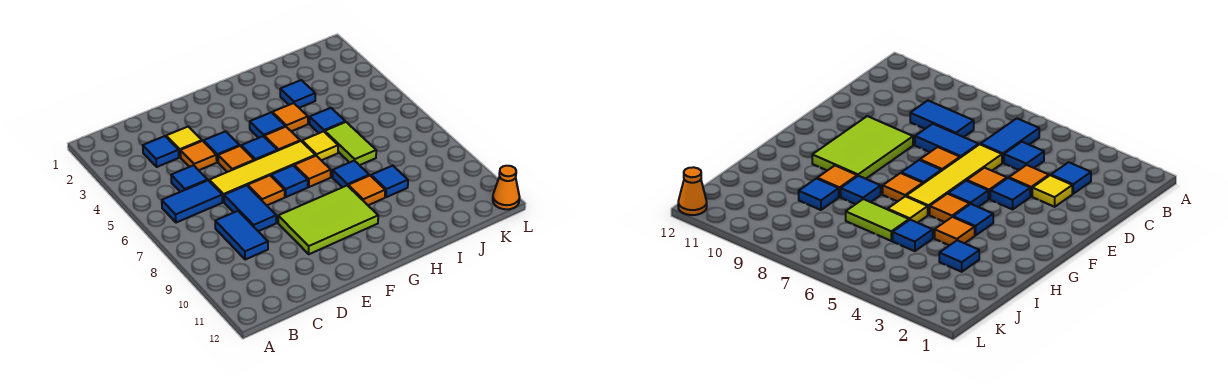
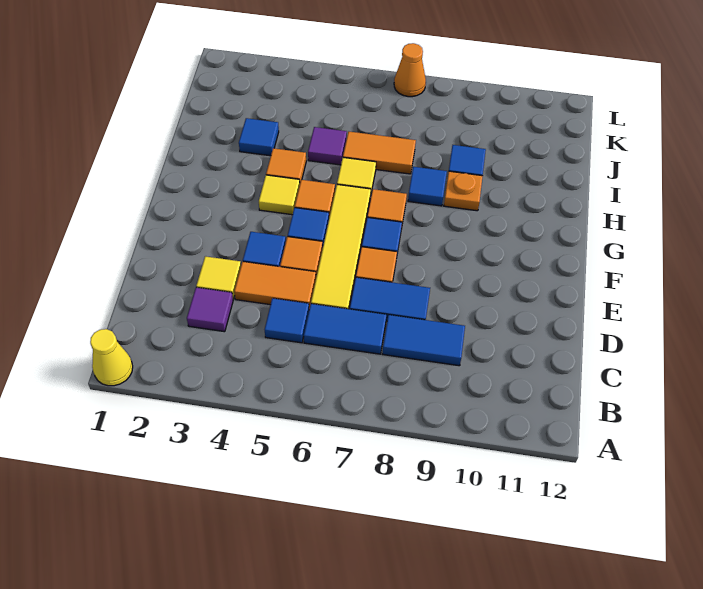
none -> yellow 1x1 cone [90,329,133,386]
blue 1x2 tile [162,180,223,223] -> blue 1x2 tile turned to [304,304,386,354]
blue 1x1 tile [143,136,179,167] -> purple 1x1 tile [187,287,233,332]
orange 1x1 tile [180,141,217,170] -> orange 1x2 tile [234,262,316,309]
lime 2x3 tile [278,186,378,254] -> none
blue 1x1 tile [250,113,285,138] -> yellow 1x1 tile [259,175,300,215]
orange 1x1 tile [348,175,385,205] -> orange 1x1 plate [444,171,483,211]
blue 1x1 tile [310,108,345,133] -> purple 1x1 tile [308,127,347,165]
lime 1x2 tile [325,122,376,165] -> orange 1x2 tile [343,132,416,174]
orange 1x1 cone [493,166,519,209] -> orange 1x1 cone moved to [394,43,426,97]

